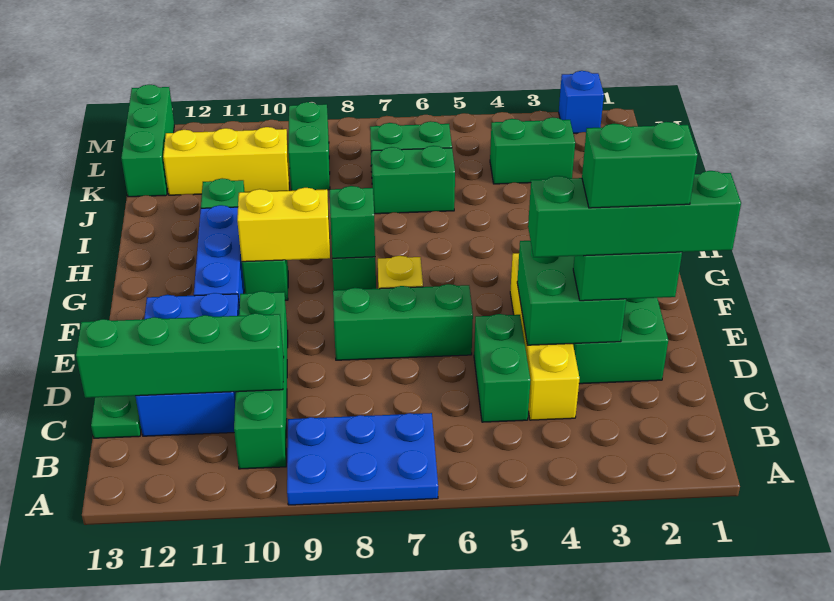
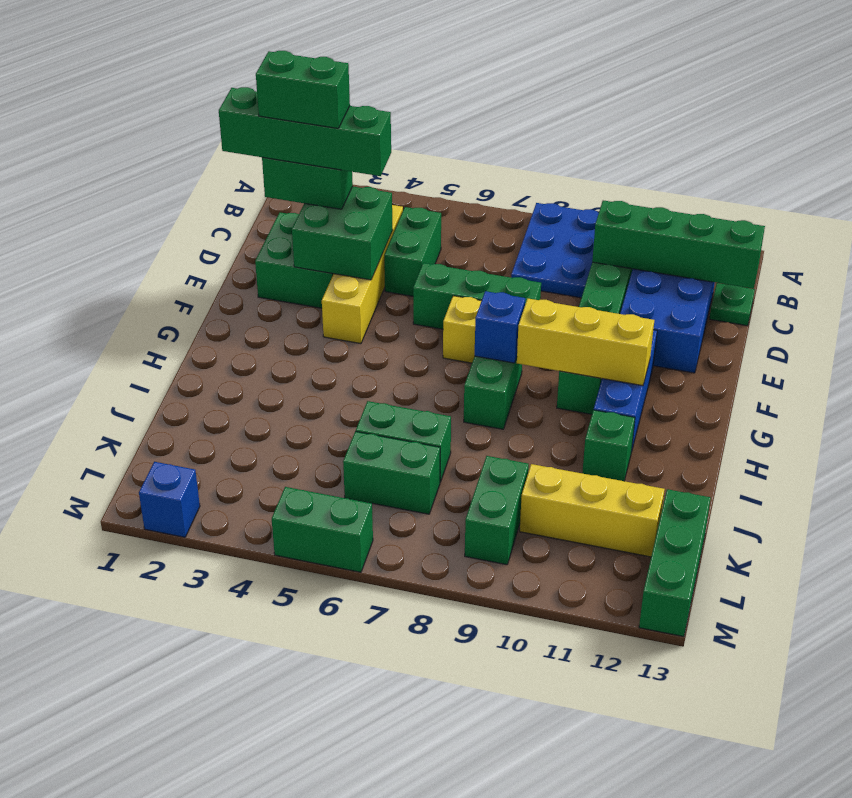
blue 2x3 plate [287,413,438,505] -> blue 2x3 plate turned to [511,203,599,298]
green 1x1 brick [330,186,375,258] -> blue 1x1 brick [475,291,525,363]
yellow 1x2 brick [237,188,330,262] -> yellow 1x3 brick [517,299,654,386]
green 1x2 brick [490,117,575,184] -> green 1x2 brick moved to [272,487,373,572]

